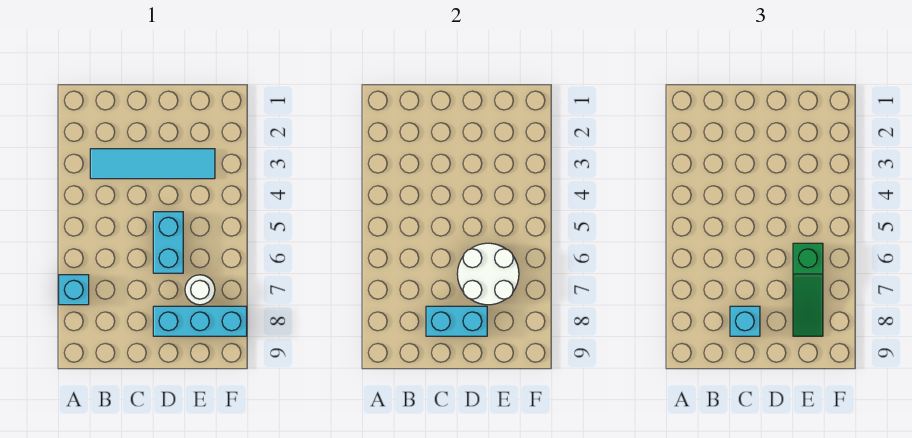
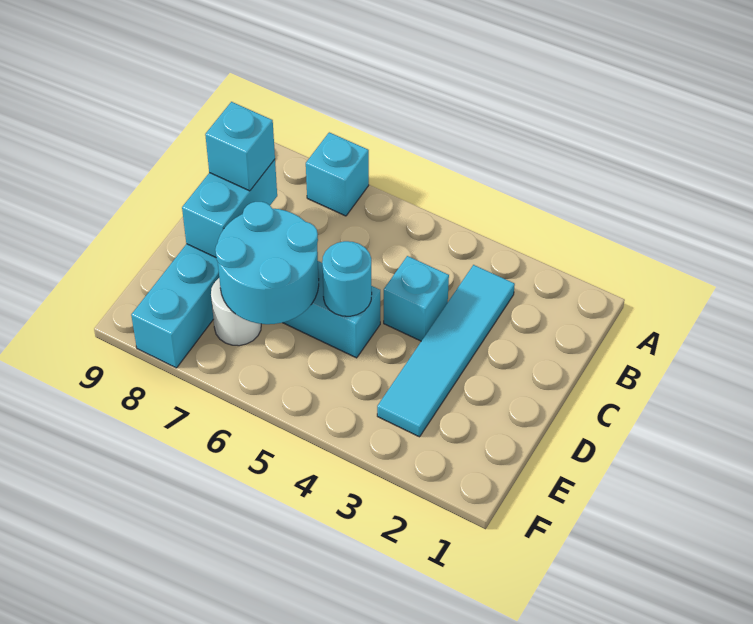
none -> cyan 1x1 brick [384,256,449,341]
none -> cyan 1x1 round brick [322,241,372,316]
white 2x2 round brick [457,243,519,305] -> cyan 2x2 round brick [215,202,319,324]
green 1x3 slope [793,243,823,336] -> none

